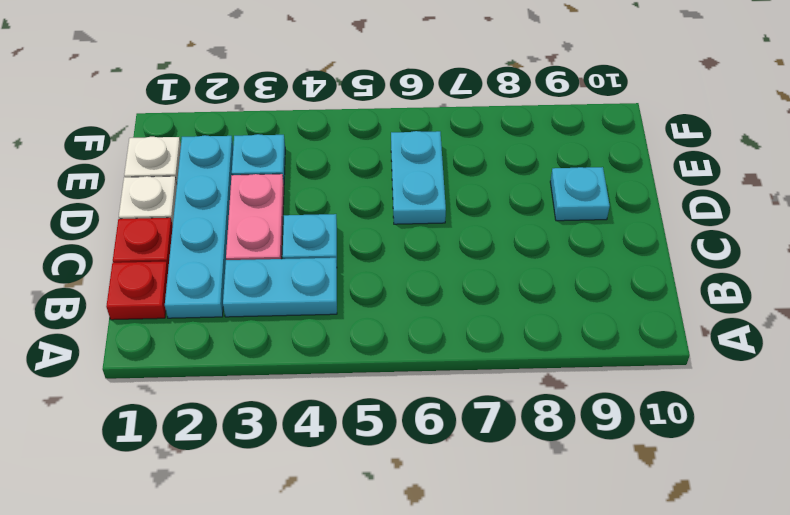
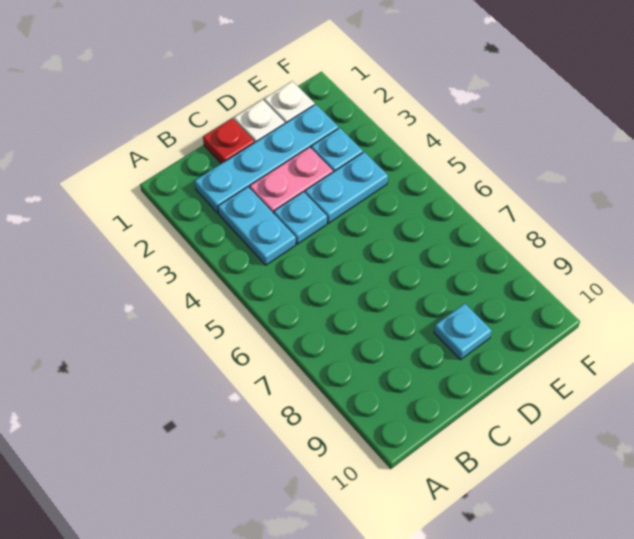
red 1x1 plate [106,262,168,320] -> none
cyan 1x2 plate [391,131,446,224] -> cyan 1x2 plate moved to [305,152,388,223]

